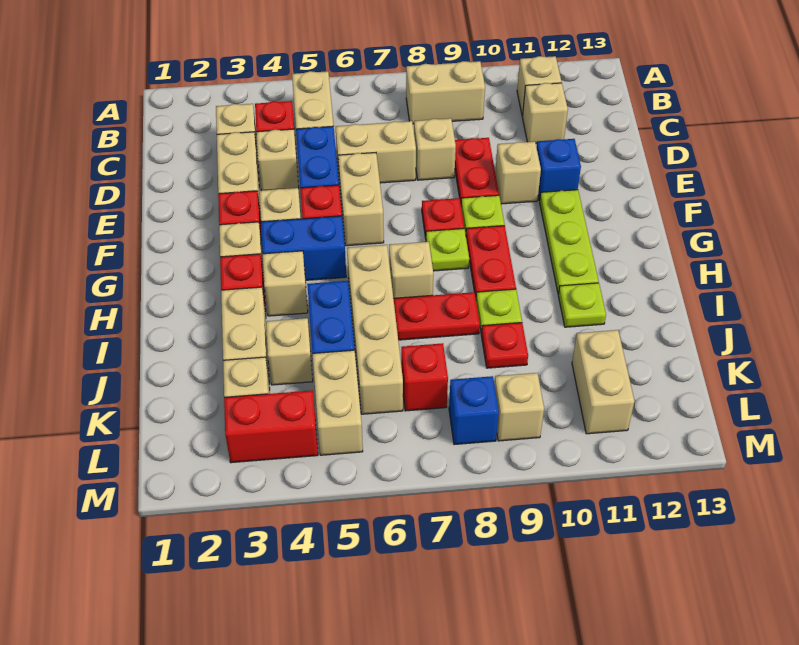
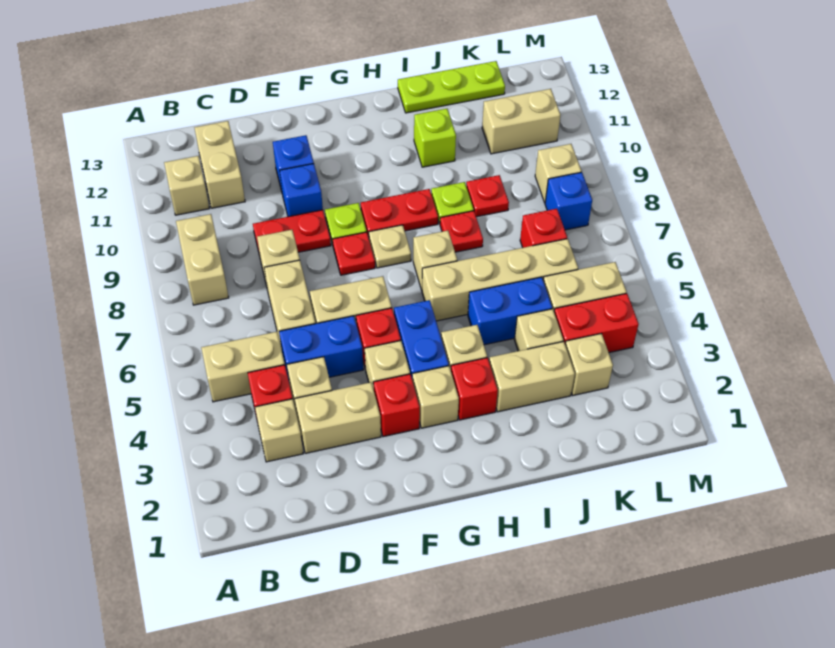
tan 1x1 brick [522,83,568,143] -> tan 1x2 brick [195,121,245,208]
tan 1x1 brick [495,141,541,204] -> blue 1x1 brick [280,164,323,217]
lime 1x3 plate [540,190,599,294] -> lime 1x3 plate moved to [398,61,505,113]
lime 1x1 plate [426,228,469,271] -> tan 1x1 plate [369,225,411,268]
red 1x2 plate [393,292,480,340] -> red 1x1 plate [440,211,483,252]
lime 1x1 plate [558,283,606,327] -> lime 1x1 brick [414,109,456,167]
red 1x2 brick [224,390,318,463] -> red 1x2 brick turned to [554,293,639,353]

